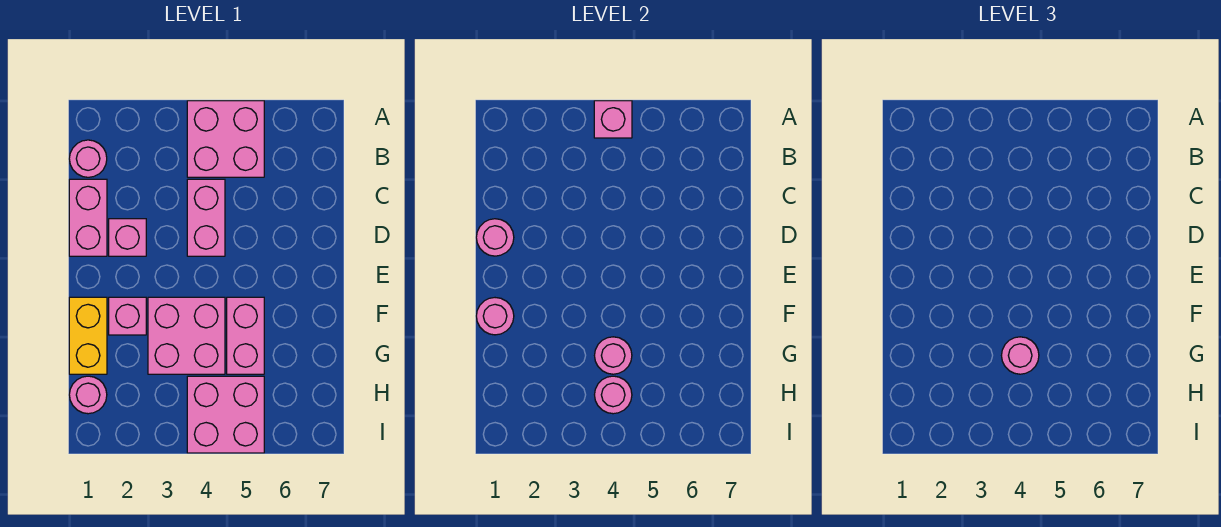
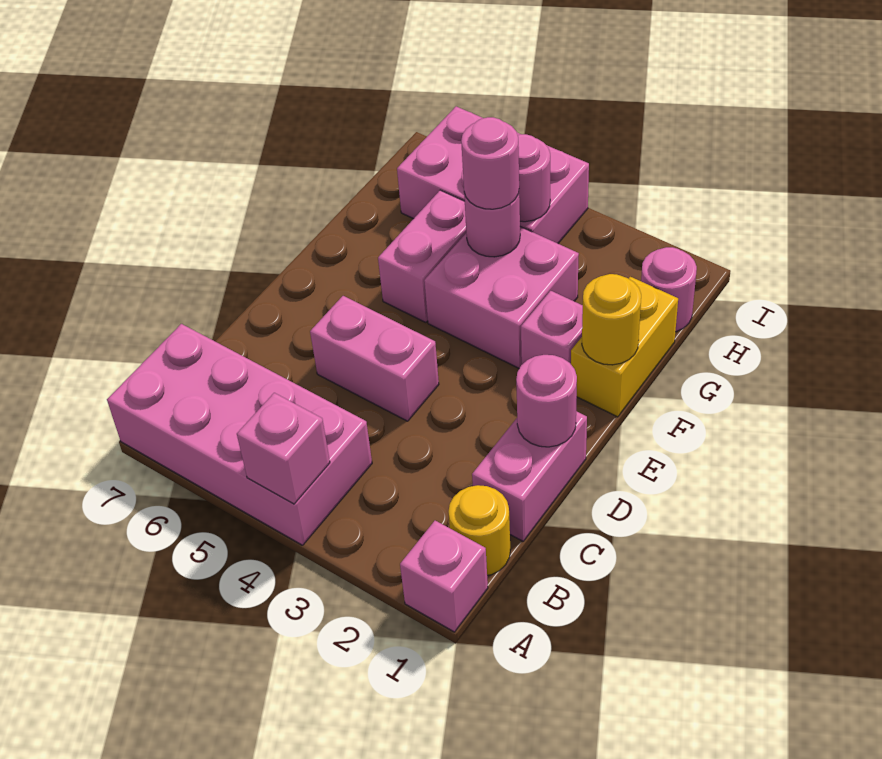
pink 2x2 brick [187,101,264,177] -> pink 2x4 brick [107,324,372,545]
pink 1x1 round brick [69,140,107,177] -> yellow 1x1 round brick [449,485,510,575]
pink 1x2 brick [187,179,225,256] -> pink 1x2 brick turned to [310,296,439,421]
pink 1x1 brick [109,219,146,256] -> pink 1x1 brick moved to [400,521,488,632]
pink 1x1 round brick [476,298,514,335] -> yellow 1x1 round brick [582,274,641,365]
pink 2x2 brick [187,376,264,453] -> pink 2x3 brick [397,106,589,243]

